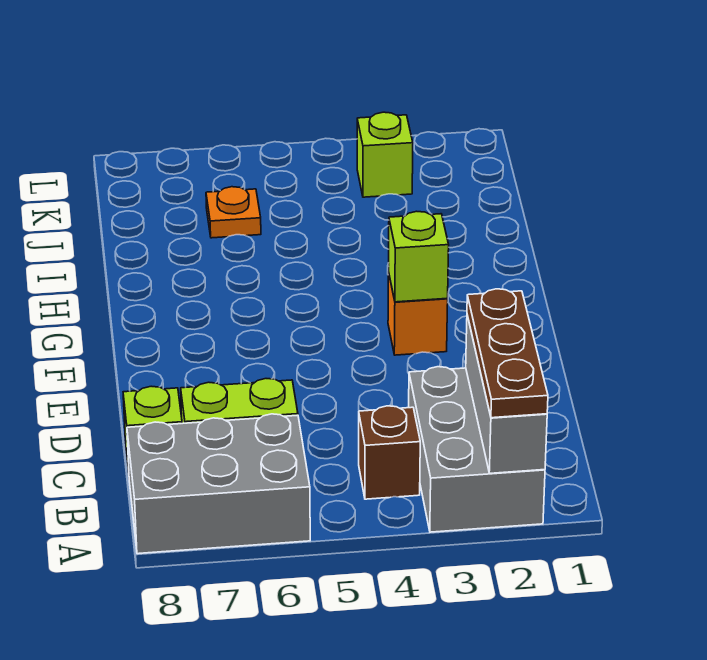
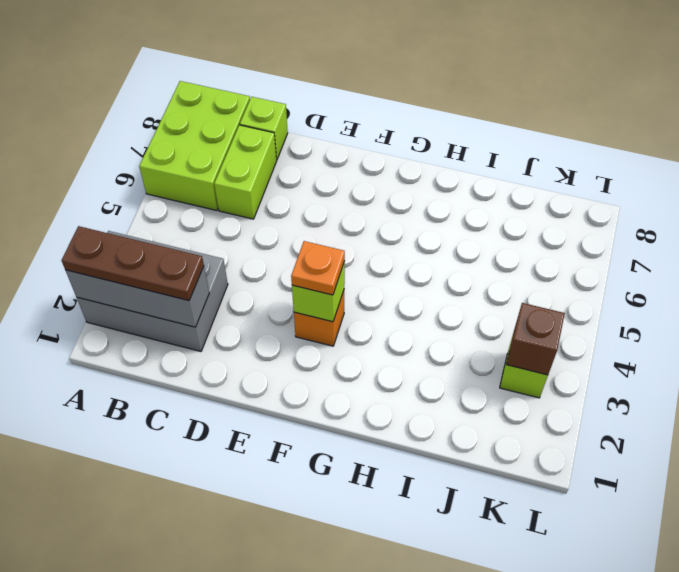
grey 2x3 brick [127,414,310,554] -> lime 2x3 brick [139,81,250,211]
brown 1x1 brick [359,406,420,499] -> brown 1x1 brick moved to [506,303,565,375]
orange 1x1 plate [206,187,261,238] -> orange 1x1 plate moved to [291,241,345,295]

